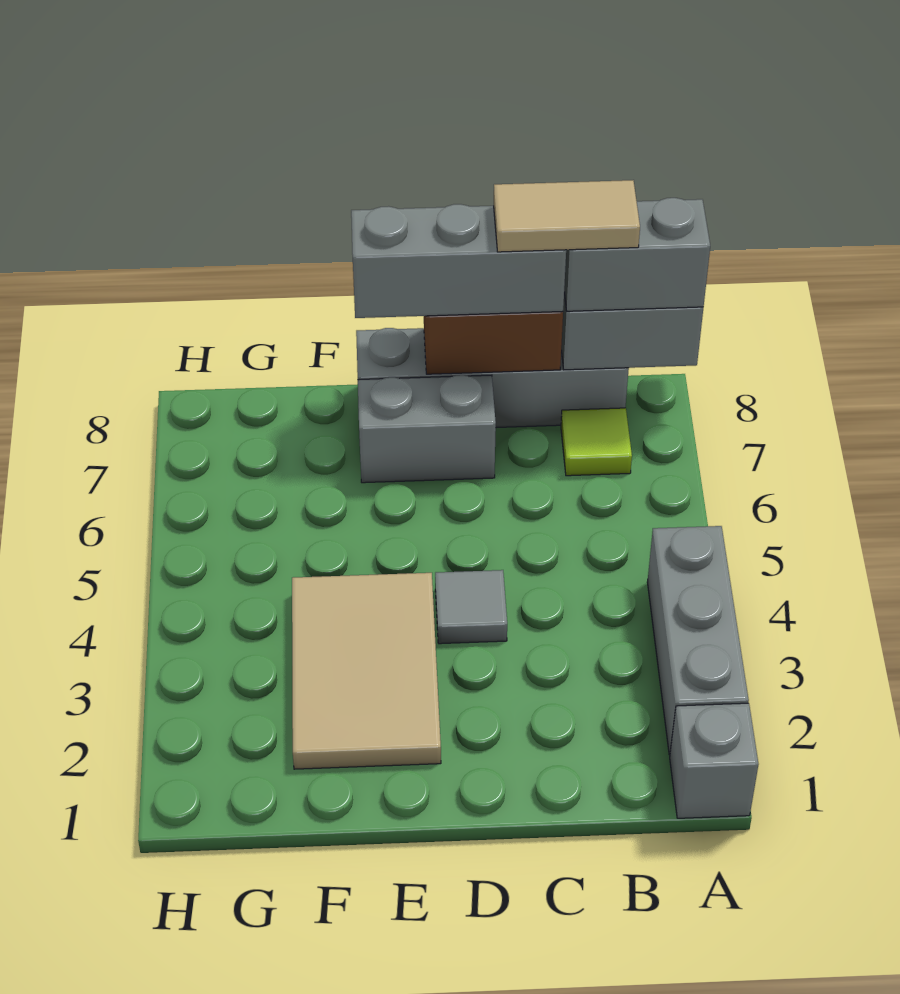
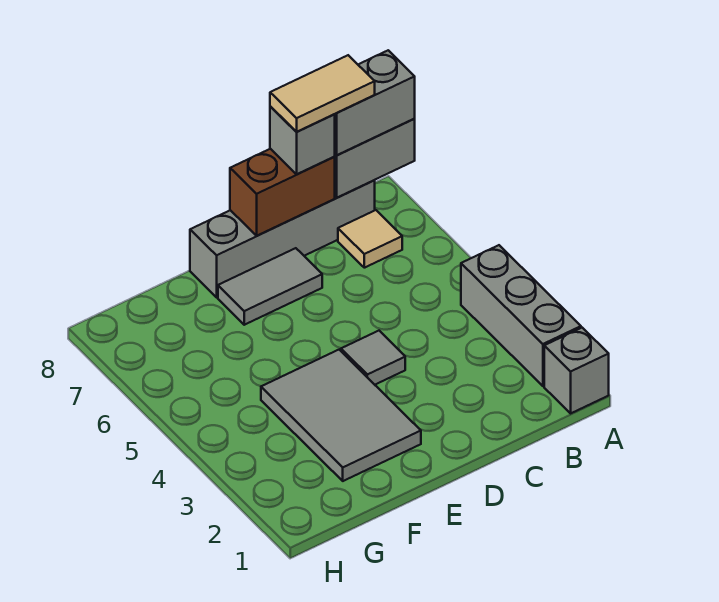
lime 1x1 tile [561,408,632,476] -> tan 1x1 tile [338,210,402,268]
grey 1x3 brick [351,204,566,318] -> grey 1x1 brick [270,107,335,174]
grey 1x2 brick [358,375,496,483] -> grey 1x2 tile [218,248,322,325]
tan 2x3 tile [292,573,441,769] -> grey 2x3 tile [261,350,421,481]

